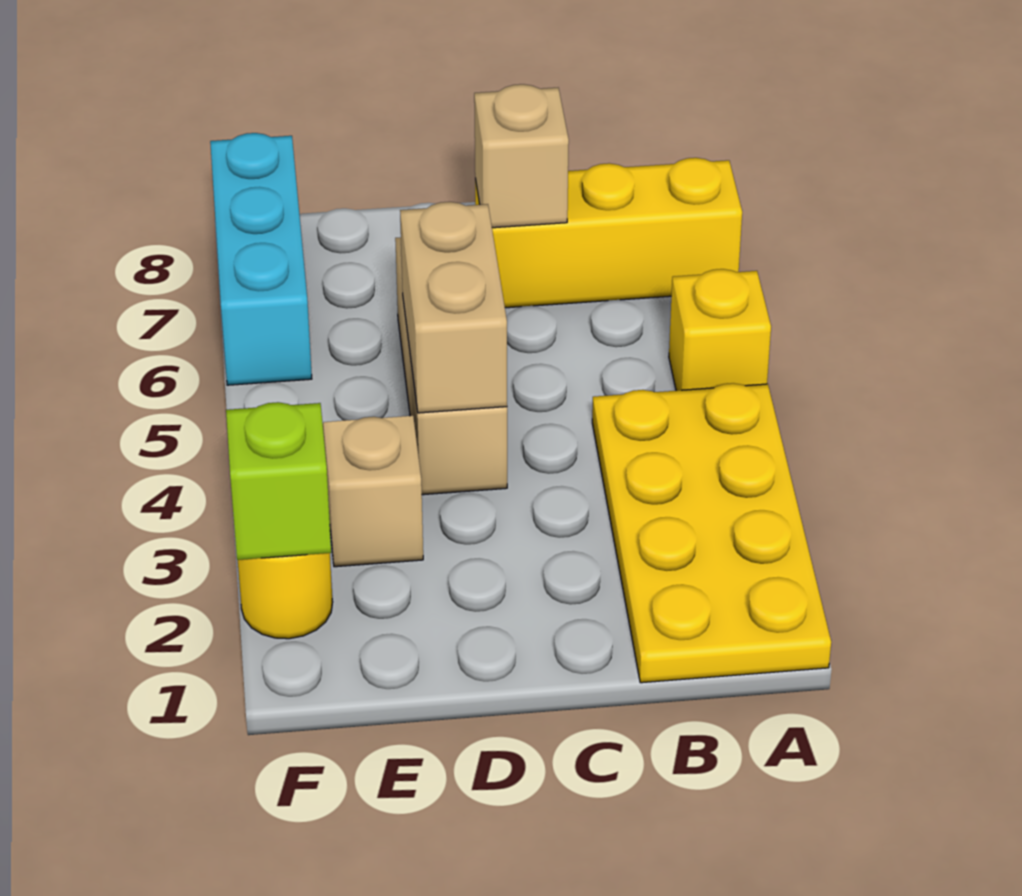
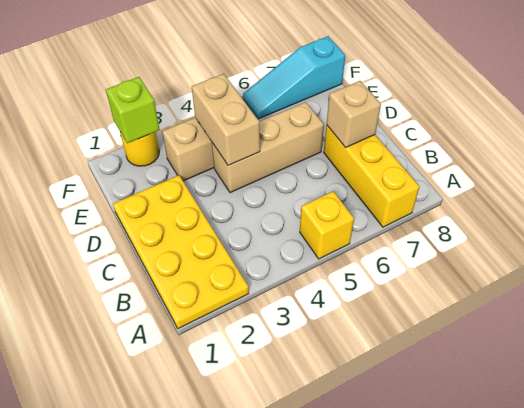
yellow 2x4 plate [592,383,831,683] -> yellow 2x4 plate turned to [113,175,249,329]
tan 1x2 brick [400,202,507,413] -> tan 1x2 brick turned to [192,74,260,165]
cyan 1x3 brick [210,133,312,385] -> cyan 1x3 slope [243,36,345,119]

